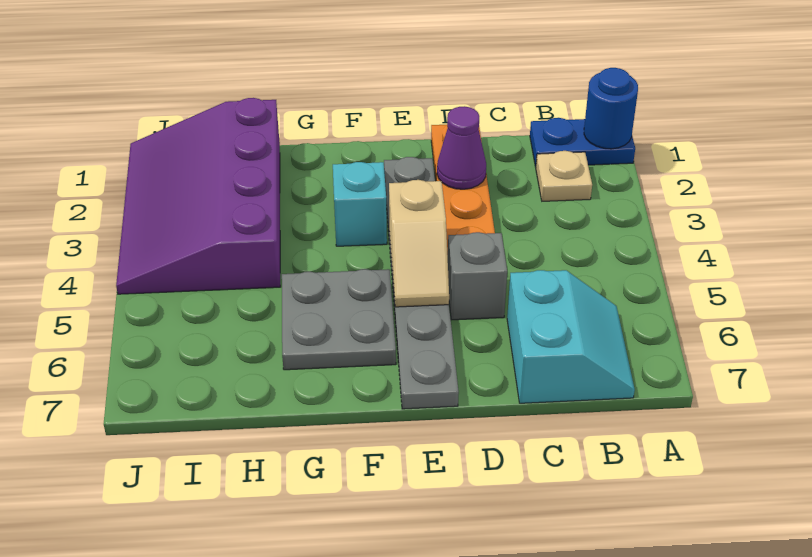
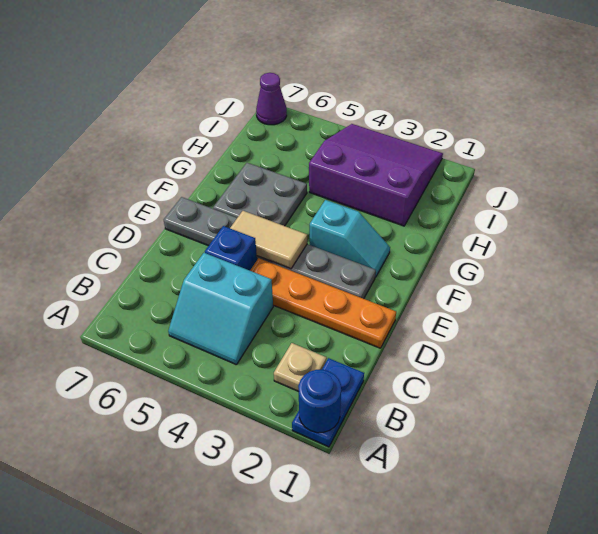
cyan 2x2 slope [507,270,635,403] -> cyan 2x2 slope moved to [168,253,273,365]
purple 1x1 cone [437,106,486,189] -> purple 1x1 cone moved to [256,73,287,125]
grey 1x1 brick [448,232,507,320] -> blue 1x1 brick [205,226,257,271]
tan 1x2 slope [389,180,449,307] -> tan 1x2 tile [230,211,307,269]
purple 3x4 slope [116,98,280,294] -> purple 3x3 slope [309,124,443,226]

